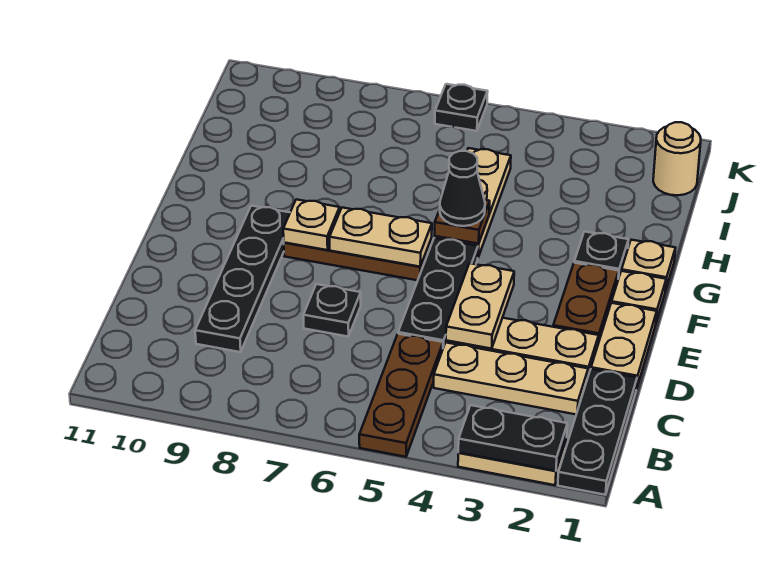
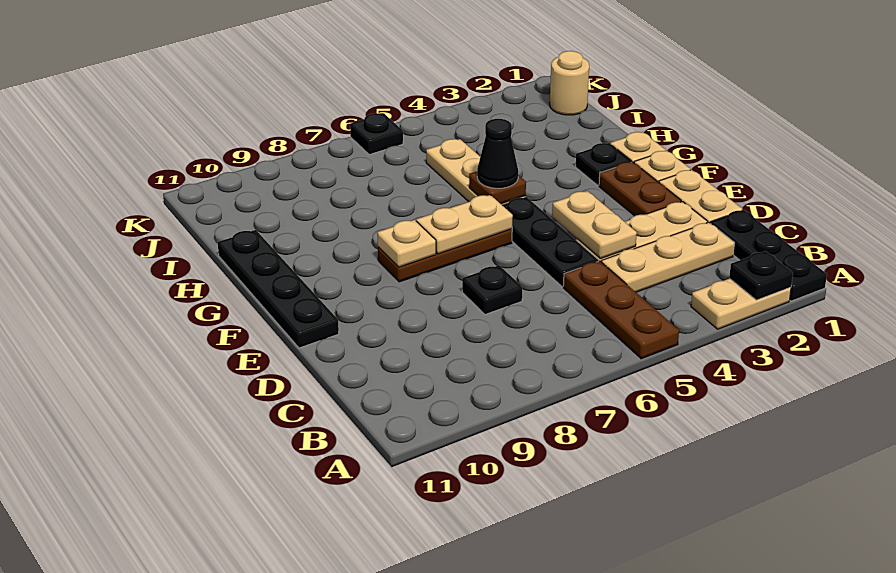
black 1x2 plate [458,405,567,471] -> black 1x1 plate [729,251,793,300]
black 1x4 plate [195,206,290,352] -> black 1x4 plate moved to [218,230,339,348]

